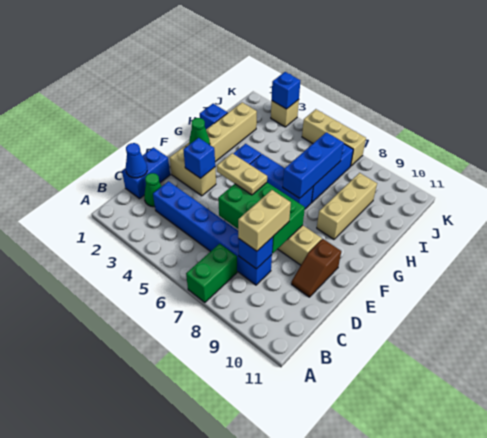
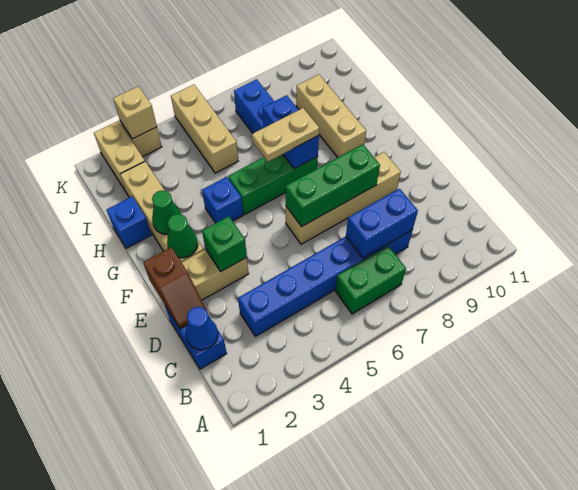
green 1x2 brick [186,244,237,303] -> green 1x2 brick turned to [335,246,406,314]
green 1x1 cone [144,173,162,207] -> green 1x1 cone moved to [152,190,181,234]
blue 1x1 brick [238,237,273,269] -> blue 1x2 brick [346,189,418,258]
tan 1x2 brick [238,190,291,251] -> tan 1x2 brick moved to [94,121,145,190]
green 2x3 brick [218,183,305,253] -> green 1x3 brick [286,144,380,227]
brown 1x2 slope [291,239,341,297] -> brown 1x2 slope moved to [143,247,206,329]
blue 1x1 brick [183,138,215,178] -> green 1x1 brick [202,216,247,271]
tan 1x2 plate [217,153,267,195] -> tan 1x2 plate moved to [252,108,319,162]
blue 1x3 brick [250,154,313,209] -> green 1x3 brick [228,154,318,214]
blue 1x3 brick [283,132,344,198] -> blue 1x2 brick [263,95,319,169]
blue 1x1 brick [272,72,300,109] -> tan 1x1 brick [113,86,157,139]
tan 1x3 brick [302,109,366,166] -> tan 1x3 brick turned to [171,85,238,173]

